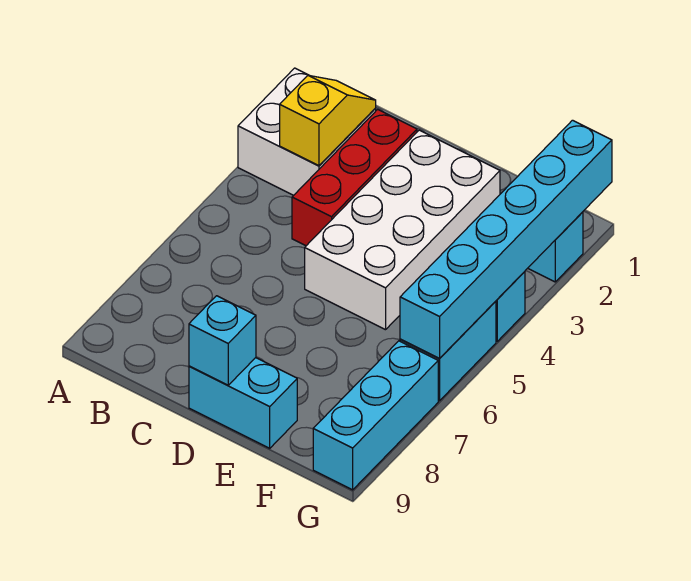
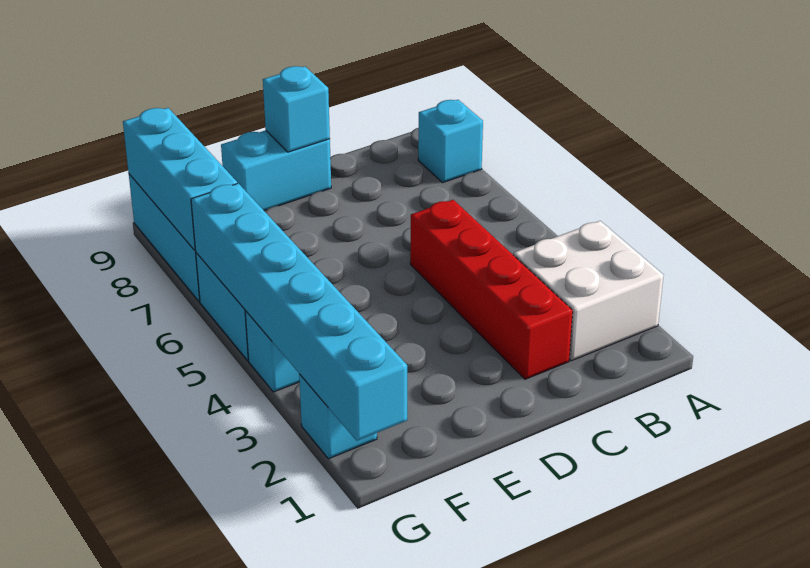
none -> cyan 1x1 brick [418,100,483,183]
yellow 1x2 slope [280,75,376,166] -> none
red 1x3 brick [292,109,417,246] -> red 1x4 brick [410,200,573,379]
white 2x4 brick [305,130,500,330] -> none
none -> cyan 1x3 brick [123,108,237,250]

